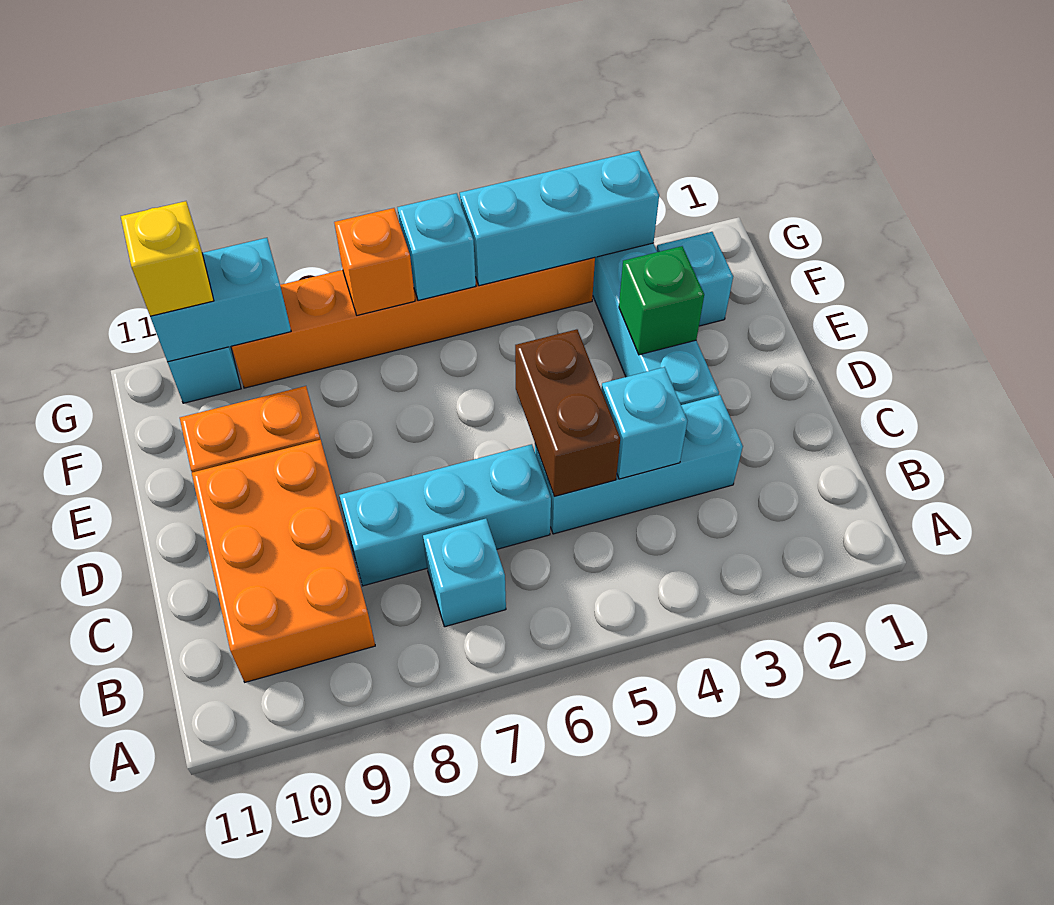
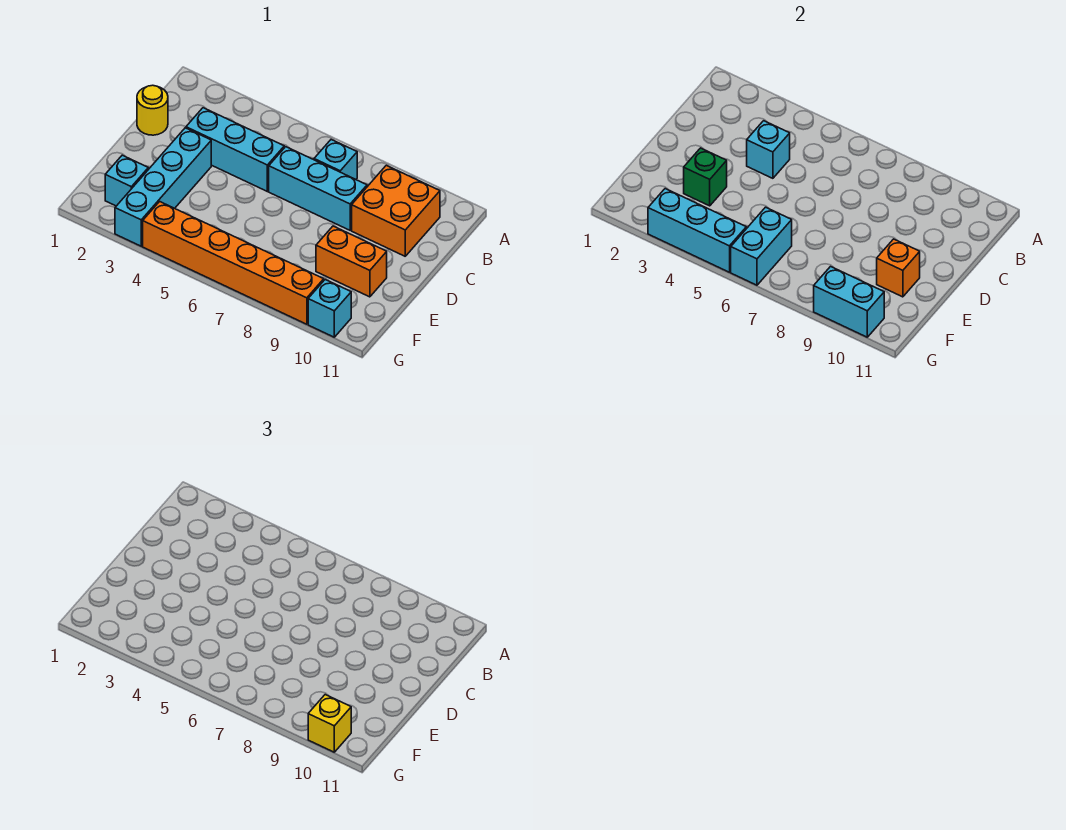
orange 2x3 brick [192,440,375,682] -> orange 2x2 brick [352,165,440,256]
none -> yellow 1x1 round brick [137,85,168,135]
brown 1x2 brick [515,329,620,497] -> none
cyan 1x1 brick [397,193,476,301] -> cyan 1x2 brick [731,207,792,285]
orange 1x1 brick [334,208,415,315] -> orange 1x1 brick moved to [877,239,920,297]

